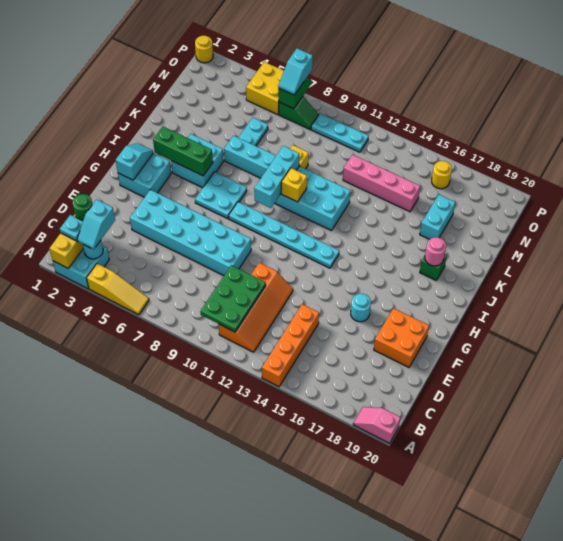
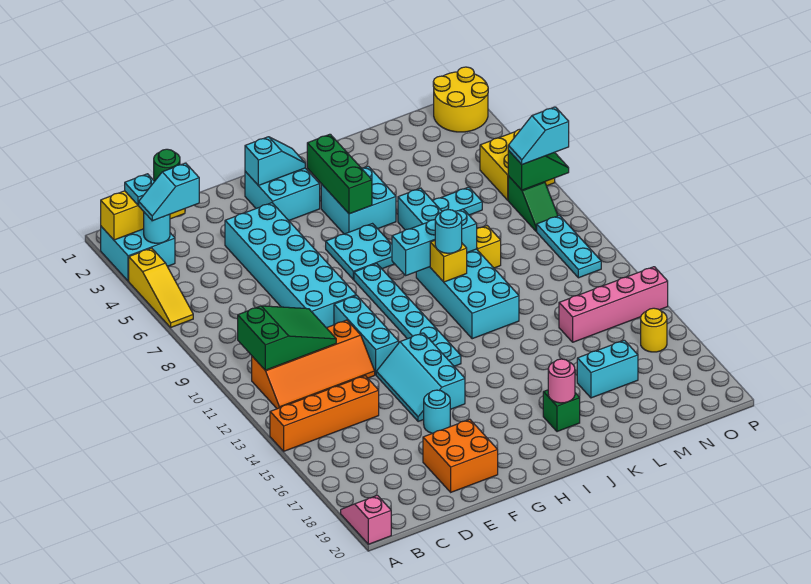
green 2x3 plate [200,265,266,332] -> green 2x3 slope [238,306,336,370]
none -> cyan 1x3 brick [334,295,399,375]
none -> cyan 2x3 slope [376,333,465,422]
none -> cyan 1x1 round brick [435,210,462,253]
pink 1x4 brick [343,155,420,212] -> pink 1x4 brick turned to [559,267,668,342]
yellow 1x1 round brick [195,36,213,63] -> yellow 2x2 round brick [433,67,488,132]

